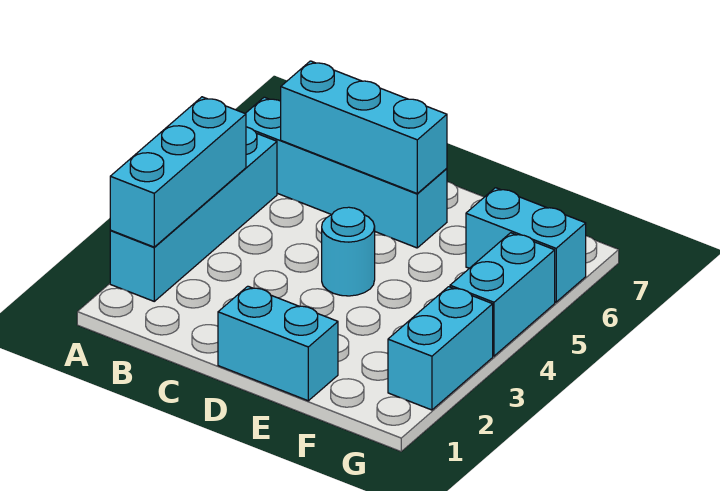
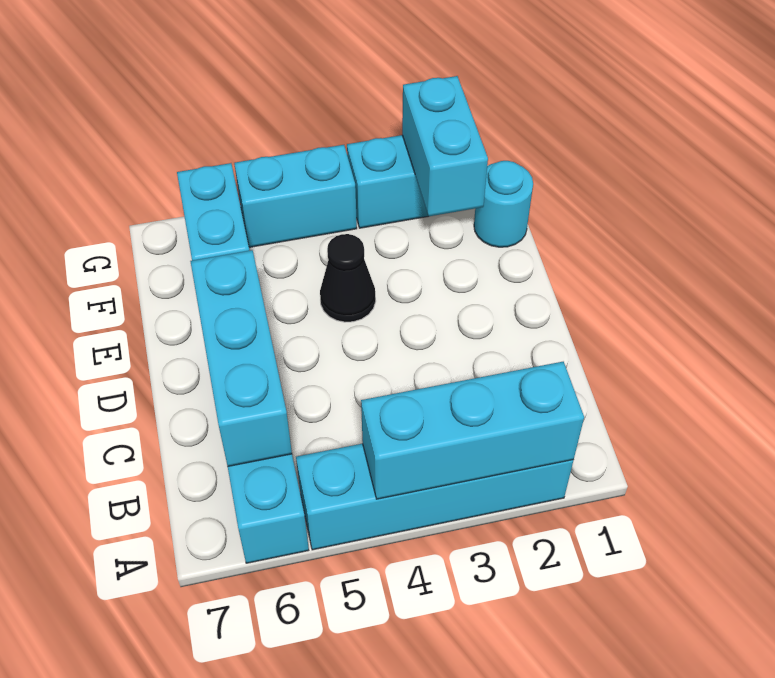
cyan 1x2 brick [218,286,338,401] -> cyan 1x2 brick moved to [402,76,488,216]
cyan 1x1 round brick [322,207,375,296] -> cyan 1x1 round brick moved to [474,161,533,247]
none -> black 1x1 cone [320,234,376,322]

